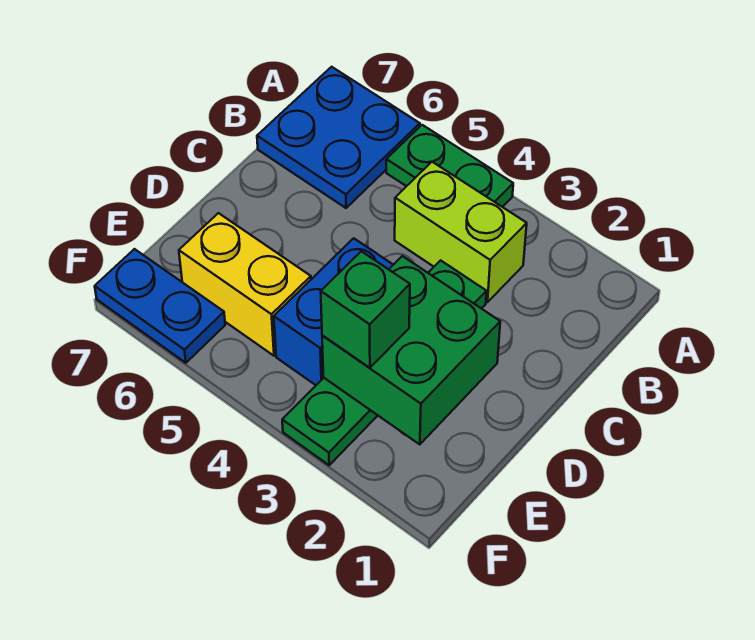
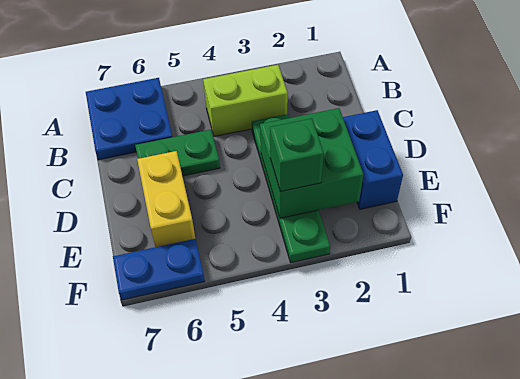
green 1x2 plate [386,125,513,207] -> green 1x2 plate moved to [135,130,220,176]
blue 1x2 brick [274,238,393,385] -> blue 1x2 brick moved to [343,110,403,209]
yellow 1x2 brick [179,213,311,356] -> yellow 1x2 brick turned to [137,151,195,247]

